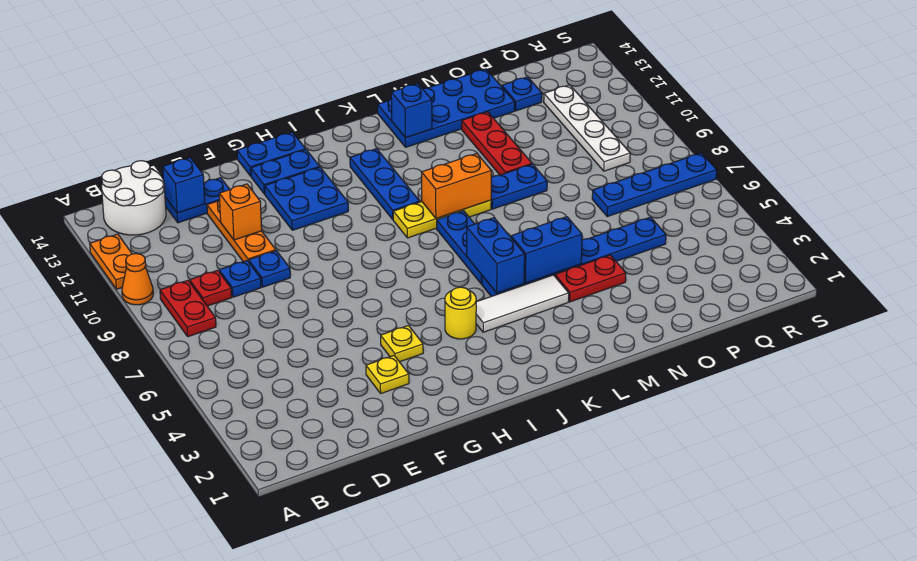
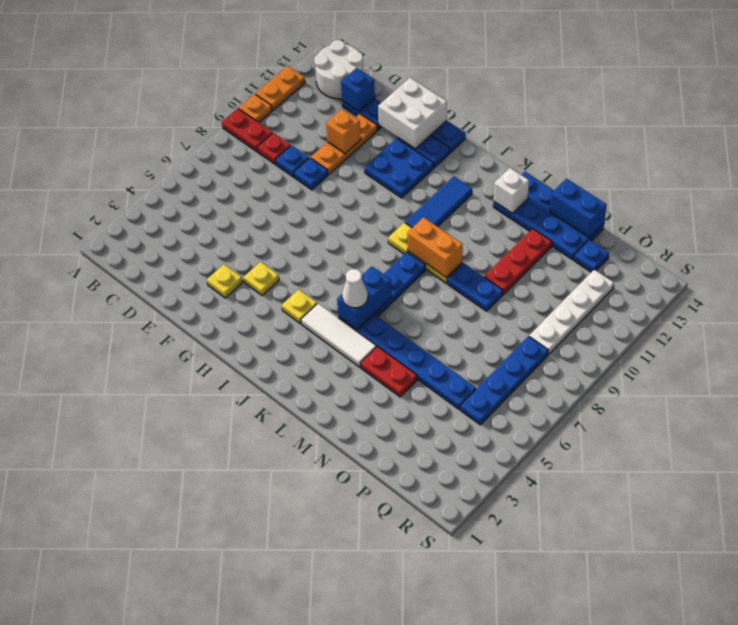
orange 1x1 cone [122,254,153,305] -> orange 1x1 plate [239,94,272,122]
red 1x2 plate [160,280,216,337] -> red 1x2 plate turned to [222,108,273,152]
none -> white 2x2 brick [378,78,447,149]
yellow 1x1 round brick [445,287,476,339] -> yellow 1x1 plate [282,289,317,324]
blue 1x3 plate [350,149,420,219] -> blue 1x3 tile [405,176,472,228]
none -> white 1x1 cone [342,269,368,308]
blue 1x2 brick [511,217,582,283] -> blue 1x2 brick moved to [550,179,607,238]
blue 1x1 brick [391,83,432,138] -> white 1x1 brick [494,168,529,214]
blue 1x4 plate [592,153,717,217] -> blue 1x4 plate turned to [460,336,548,425]

